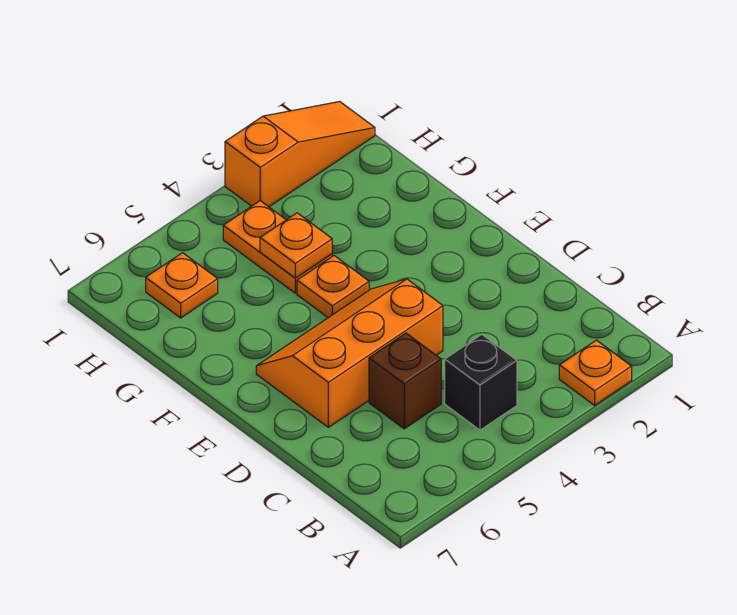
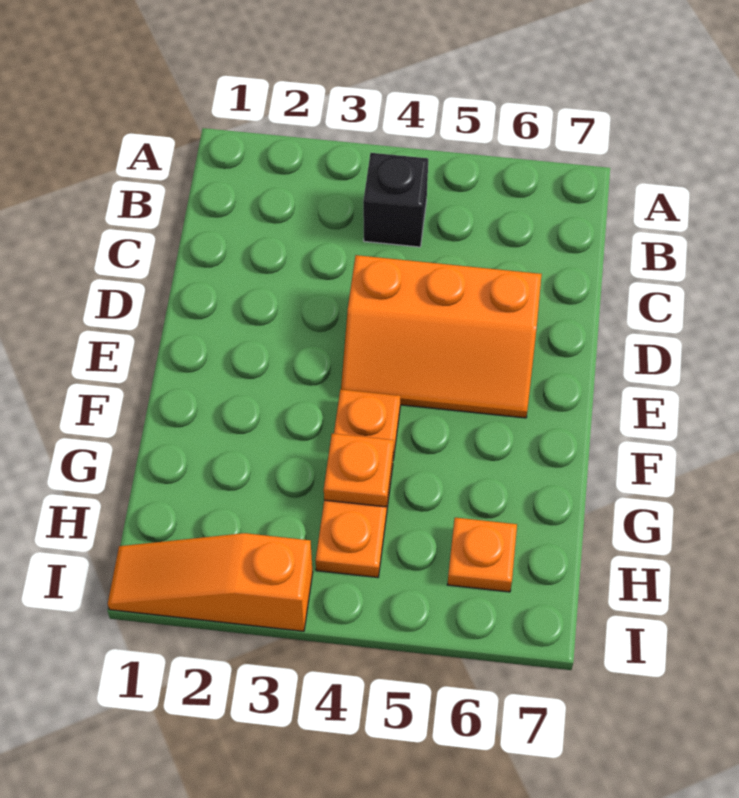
orange 1x1 plate [559,340,632,405] -> none
brown 1x1 brick [369,333,441,429] -> none

